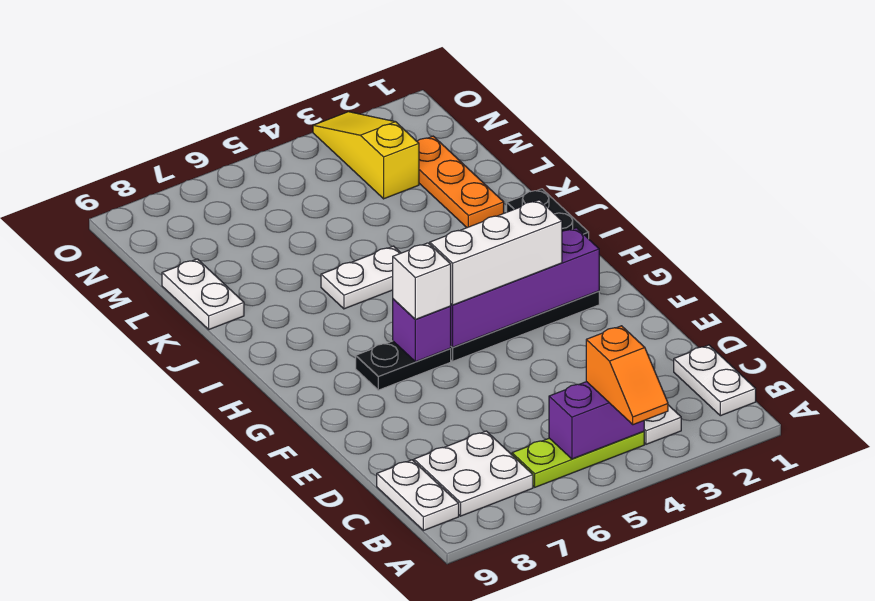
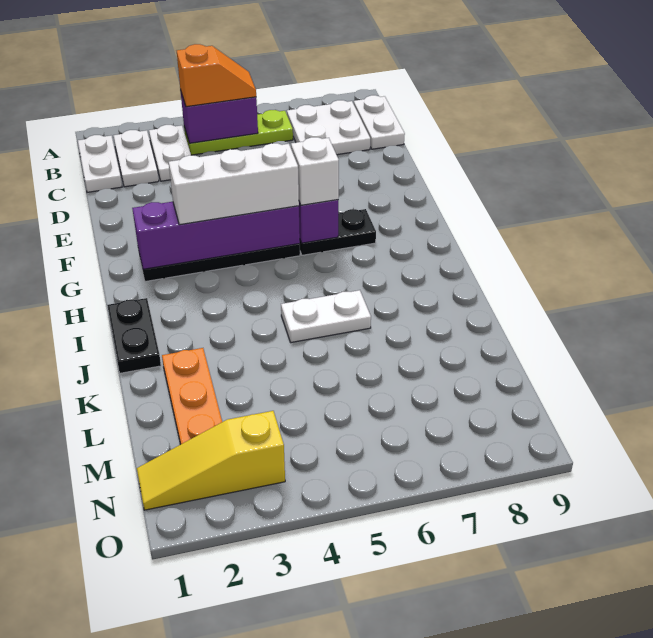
orange 1x2 slope [586,326,668,425] -> orange 1x2 slope turned to [177,44,256,107]
white 1x2 plate [162,259,244,329] -> white 1x2 plate moved to [113,130,159,187]
yellow 1x3 slope [313,112,419,199] -> yellow 1x3 slope turned to [137,411,285,510]

